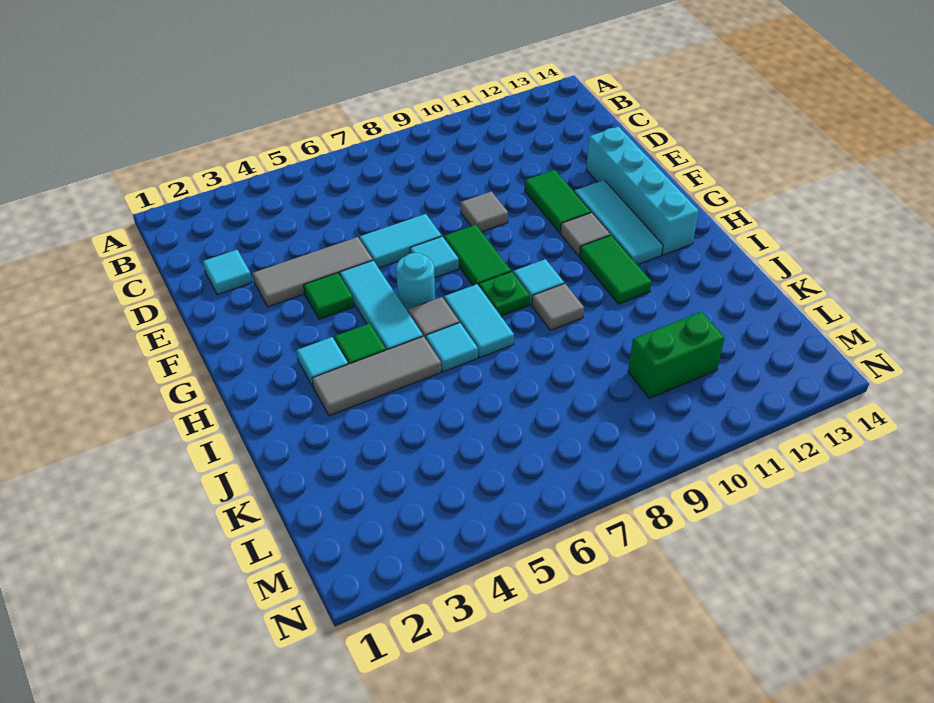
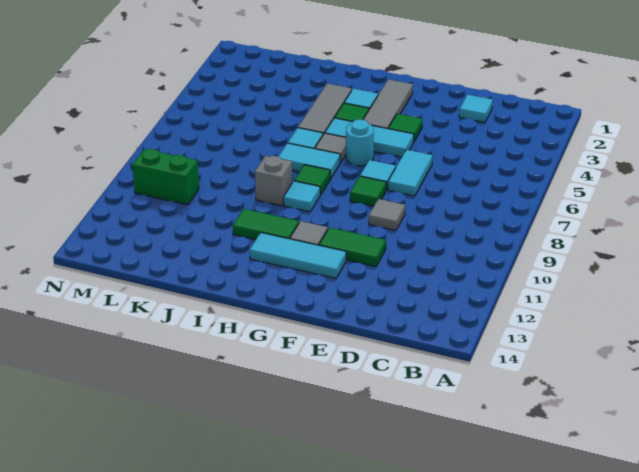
grey 1x3 tile [253,237,373,307] -> grey 1x3 tile moved to [363,79,413,129]
cyan 1x4 brick [586,127,699,255] -> none
green 1x2 tile [444,225,511,286] -> green 1x1 tile [350,176,386,206]
green 1x1 plate [479,272,530,316] -> green 1x1 tile [294,165,330,195]
grey 1x1 tile [532,284,584,330] -> grey 1x1 brick [255,156,292,206]
green 1x2 brick [628,312,724,398] -> green 1x2 brick turned to [132,149,199,205]

